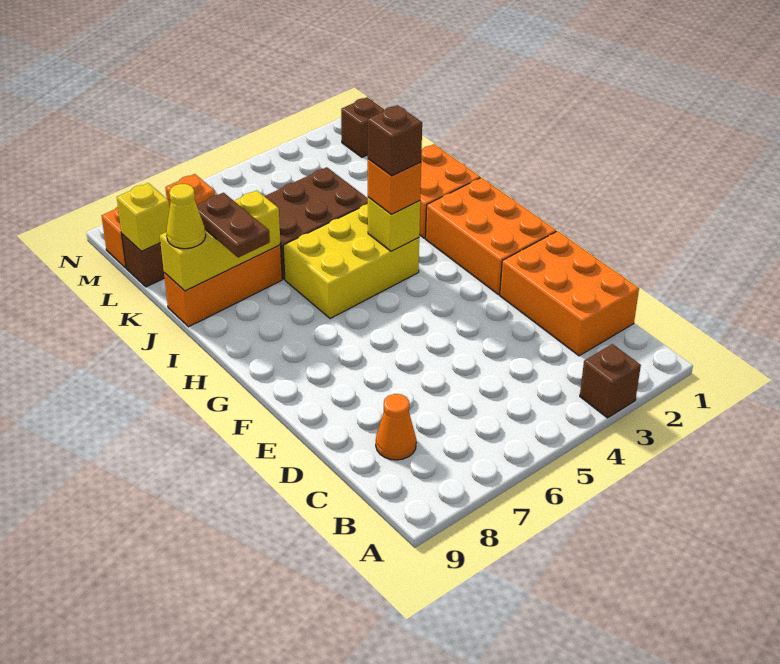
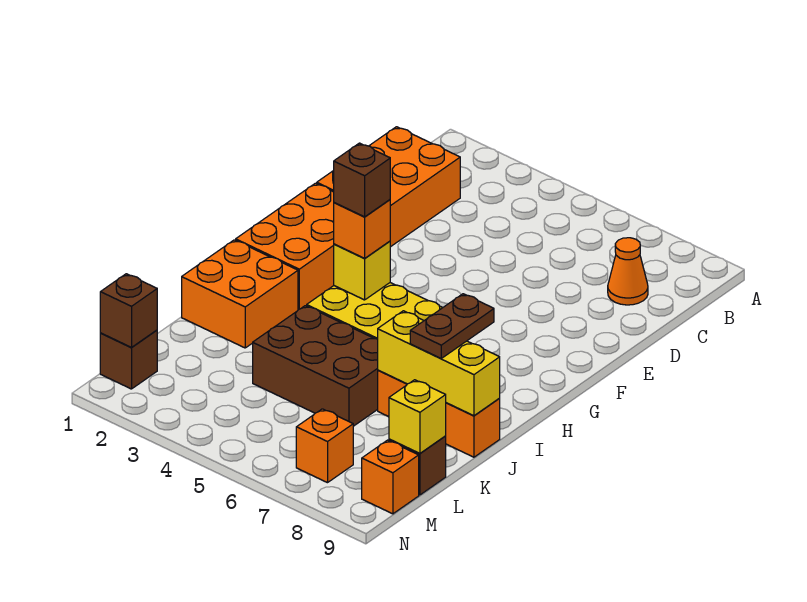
brown 1x1 brick [580,344,641,418] -> brown 1x1 brick moved to [100,274,157,347]
yellow 1x1 cone [166,184,206,249] -> none

